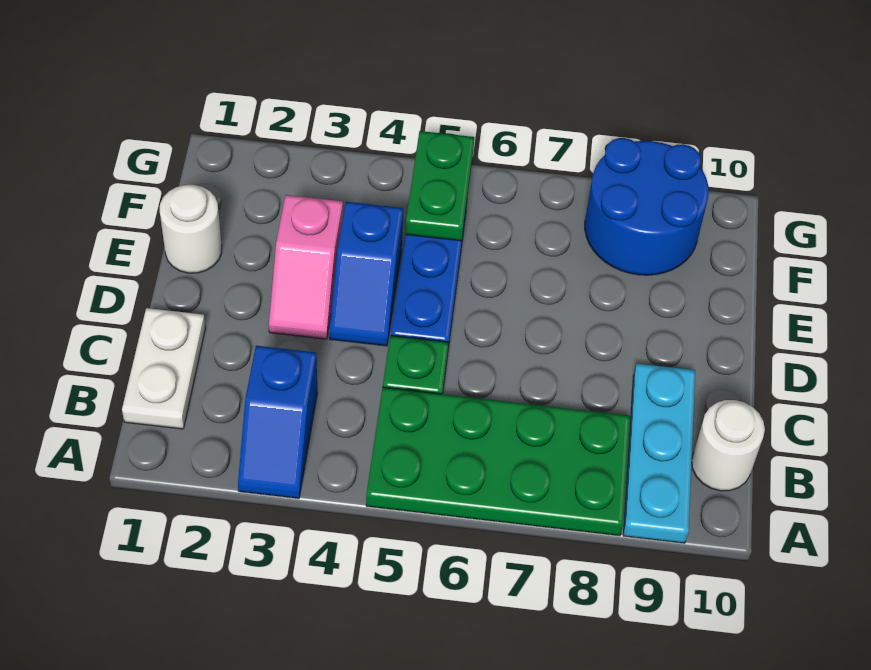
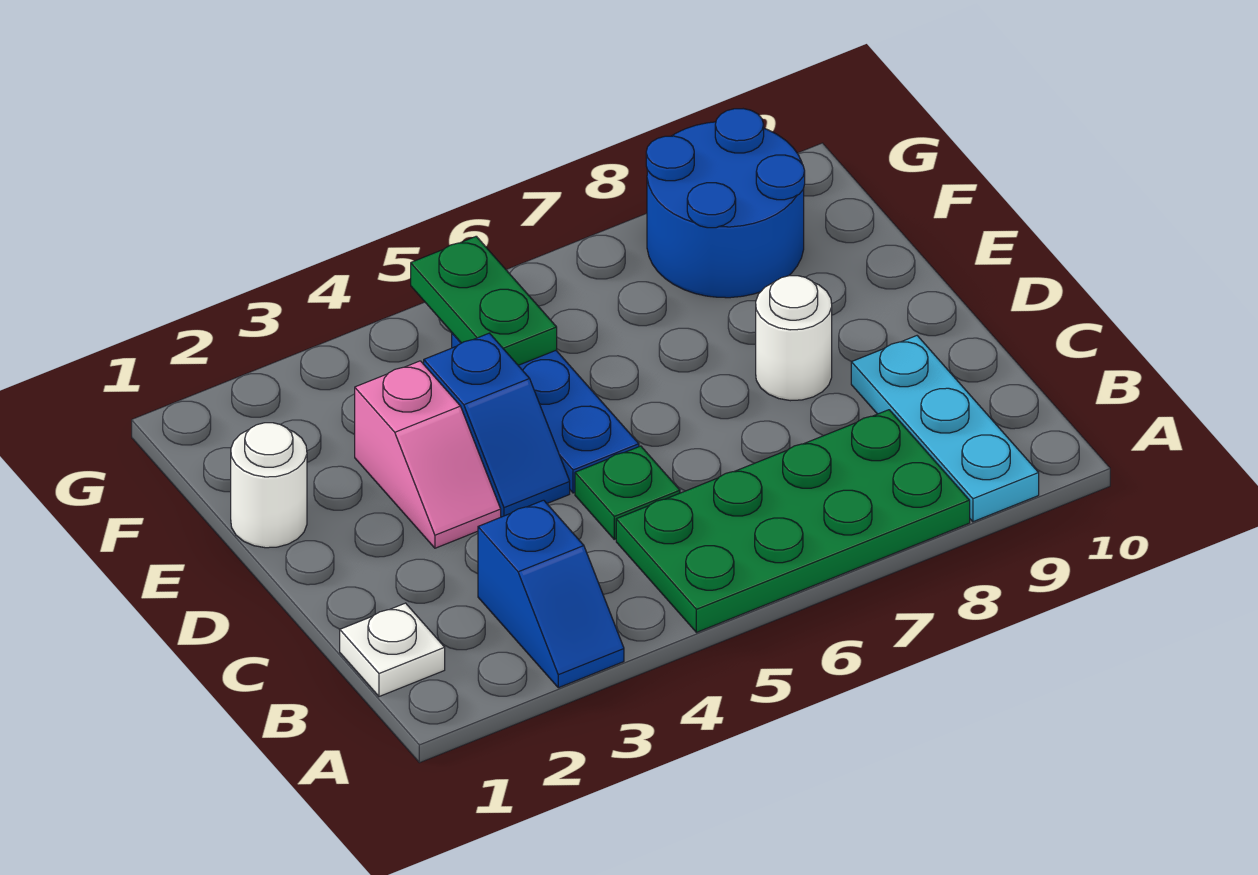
white 1x2 plate [122,308,206,429] -> white 1x1 plate [340,603,445,697]
white 1x1 round brick [691,400,765,491] -> white 1x1 round brick moved to [756,276,832,401]

